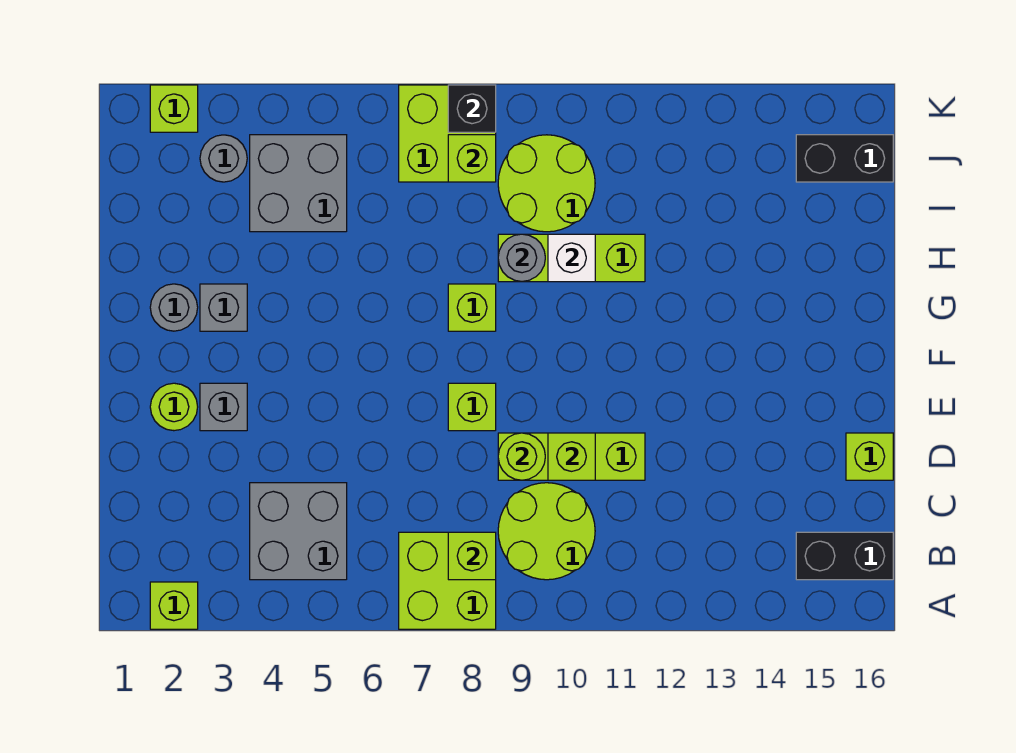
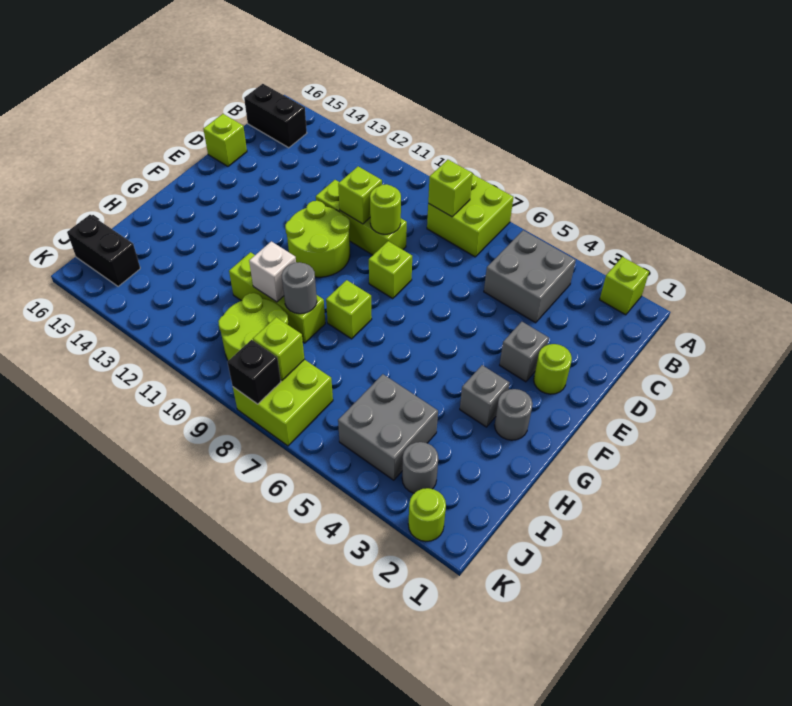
lime 2x2 round brick [498,483,595,580] -> lime 2x2 round brick moved to [285,201,350,277]
lime 1x1 brick [150,85,198,132] -> lime 1x1 round brick [408,488,446,541]

